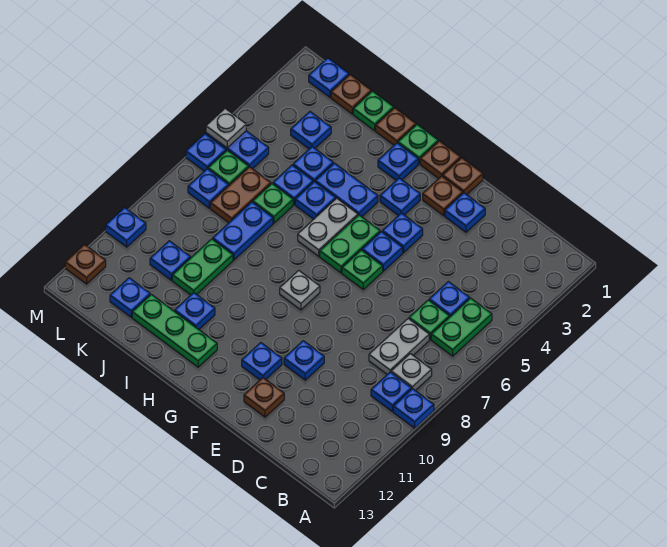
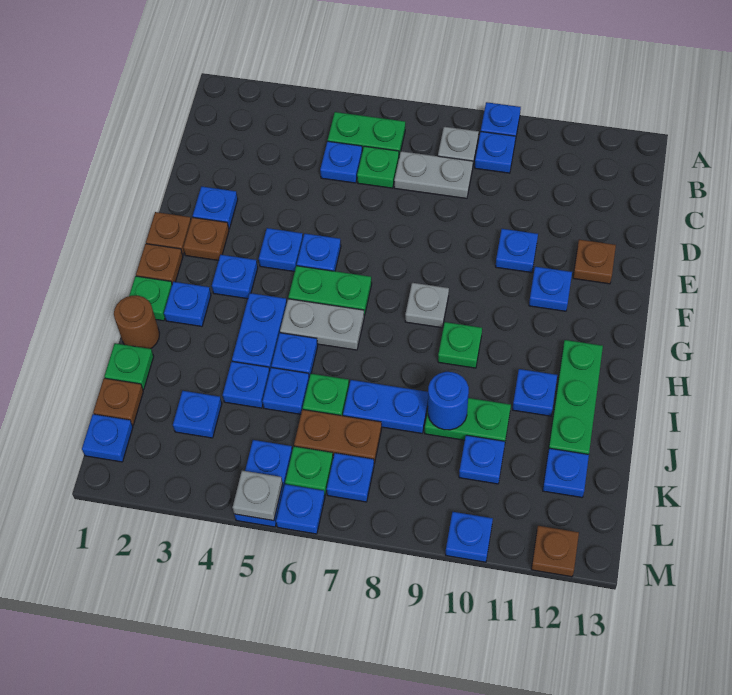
green 1x1 plate [342,250,383,289] -> green 1x1 plate moved to [438,322,482,368]
brown 1x1 plate [376,108,416,145] -> brown 1x1 round brick [114,296,160,349]
none -> blue 1x1 round brick [428,372,469,430]

